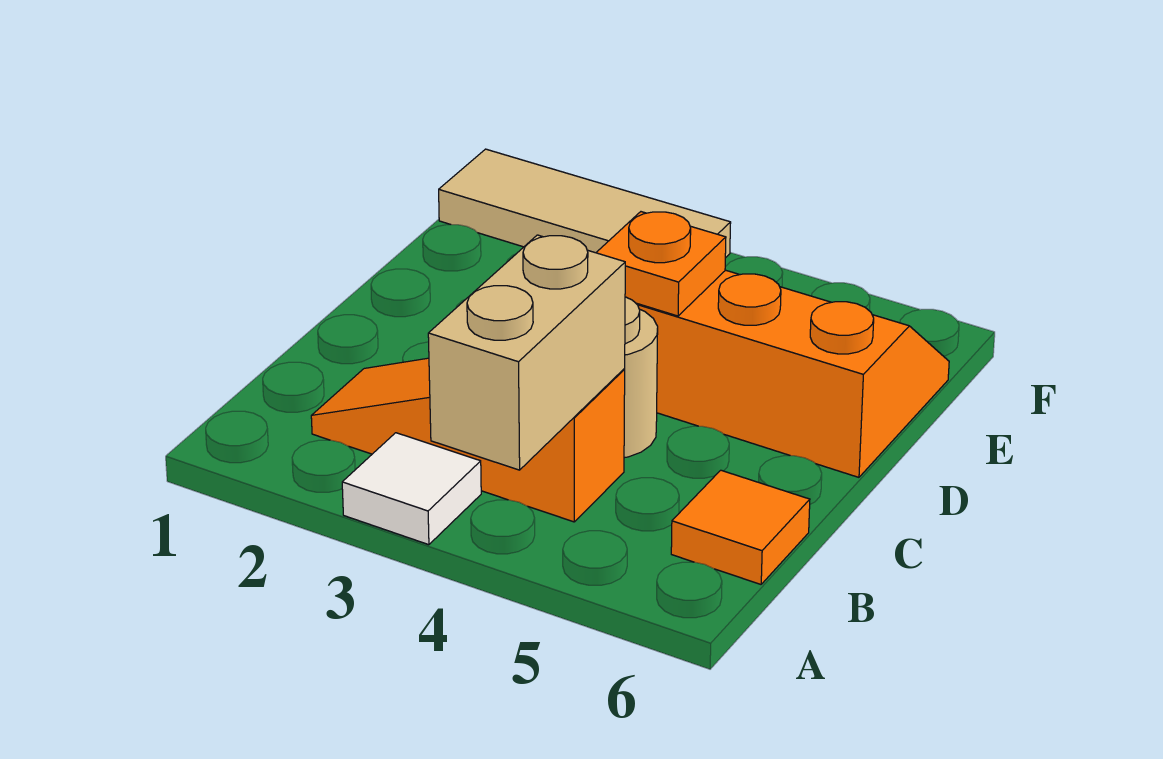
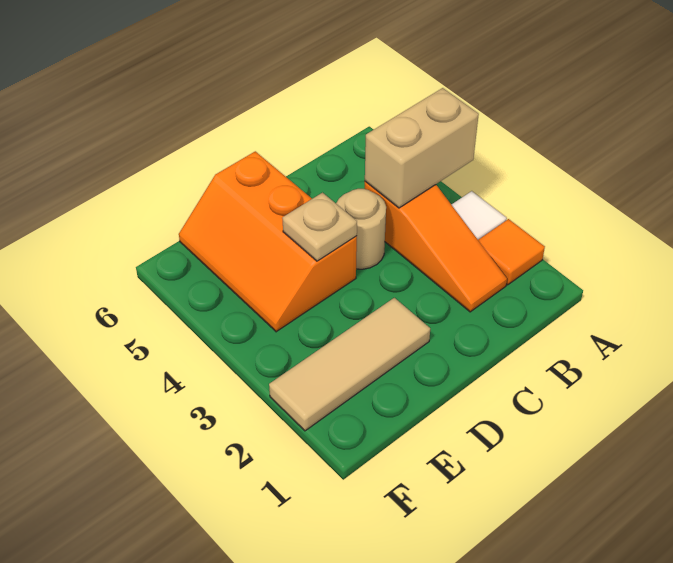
orange 1x1 tile [671,470,810,584] -> orange 1x1 tile moved to [478,219,545,285]
orange 1x1 plate [596,212,726,316] -> tan 1x1 plate [282,193,357,261]
tan 1x3 tile [439,149,731,258] -> tan 1x3 tile turned to [269,298,430,431]

